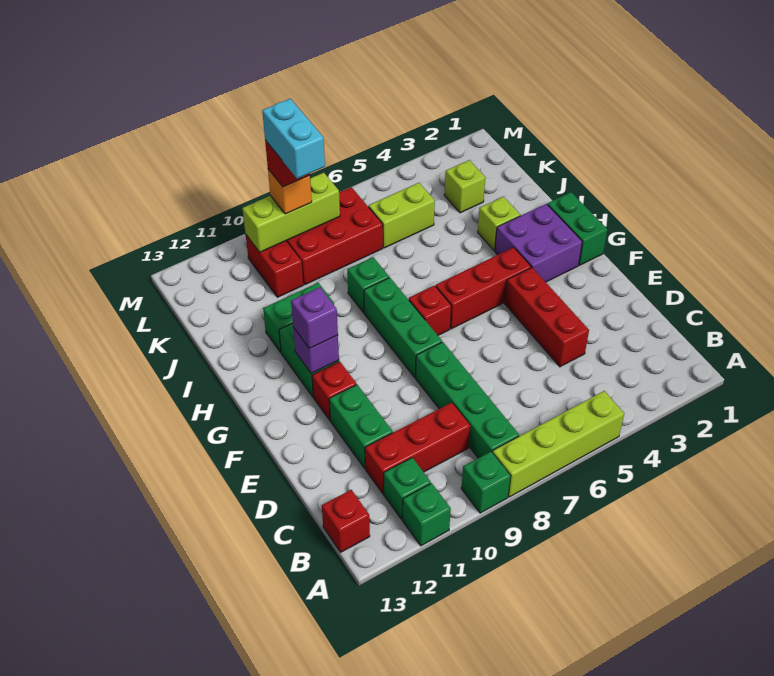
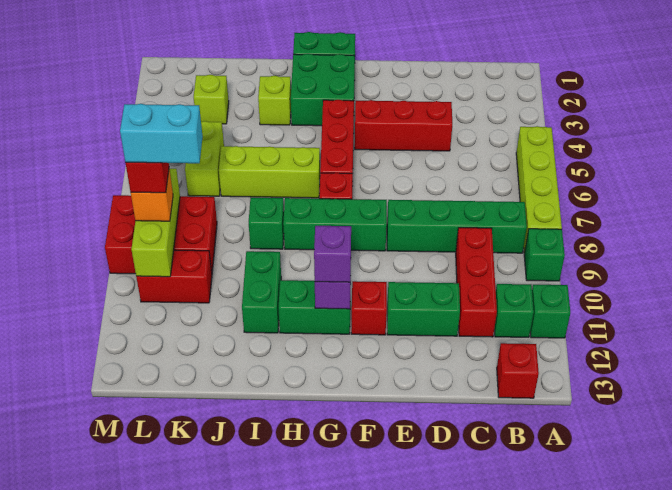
purple 2x2 brick [495,204,582,282] -> green 2x2 brick [291,54,355,126]
none -> lime 1x3 brick [219,146,320,198]
red 2x3 brick [286,187,383,285] -> red 2x3 brick turned to [105,195,217,274]

